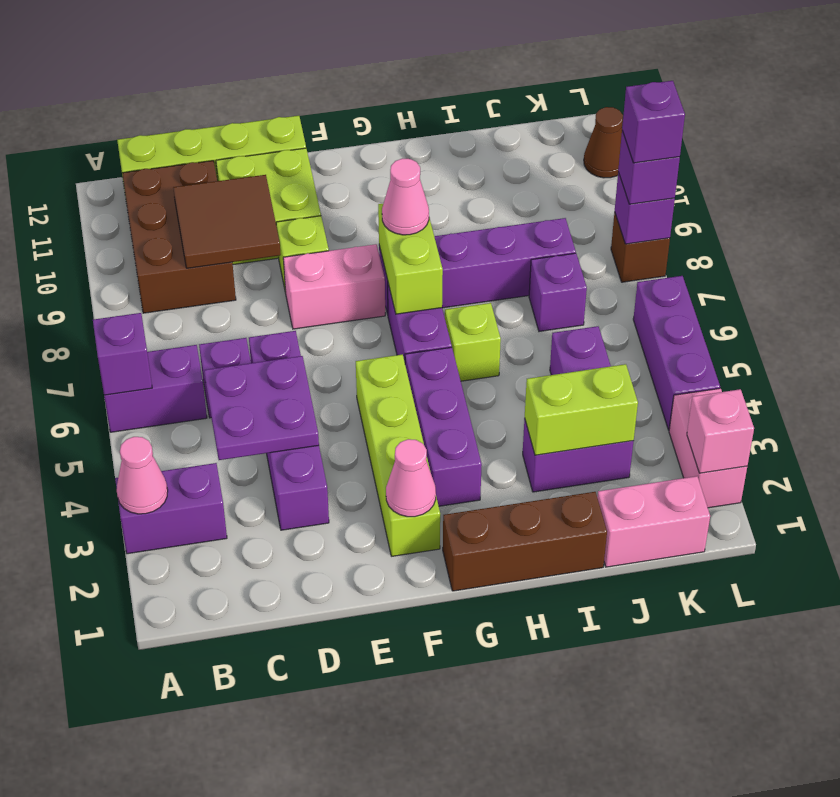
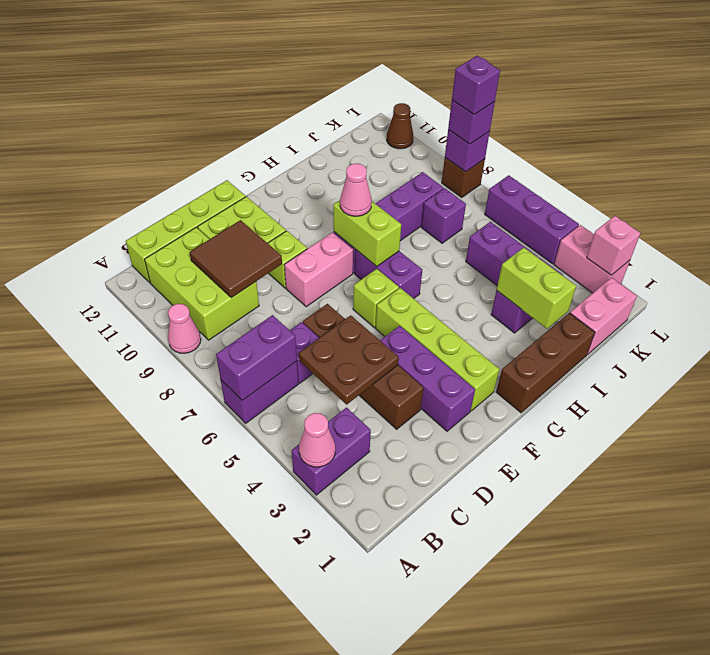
purple 1x1 brick [93,313,152,395] -> purple 1x2 brick [216,315,297,401]
brown 2x3 brick [122,161,236,313] -> lime 2x3 brick [145,227,259,340]
purple 2x2 plate [204,356,319,460] -> brown 2x2 plate [299,315,399,404]
purple 1x4 brick [249,331,329,530] -> brown 1x4 brick [303,304,424,429]
pink 1x1 cone [386,439,436,517] -> pink 1x1 cone moved to [168,304,201,353]
purple 1x3 brick [405,347,482,506] -> purple 1x3 brick moved to [380,326,475,431]
lime 1x1 brick [445,303,501,381] -> lime 1x1 brick moved to [353,269,399,328]
lime 1x2 brick [525,364,638,455] -> lime 1x2 brick turned to [497,248,576,329]

